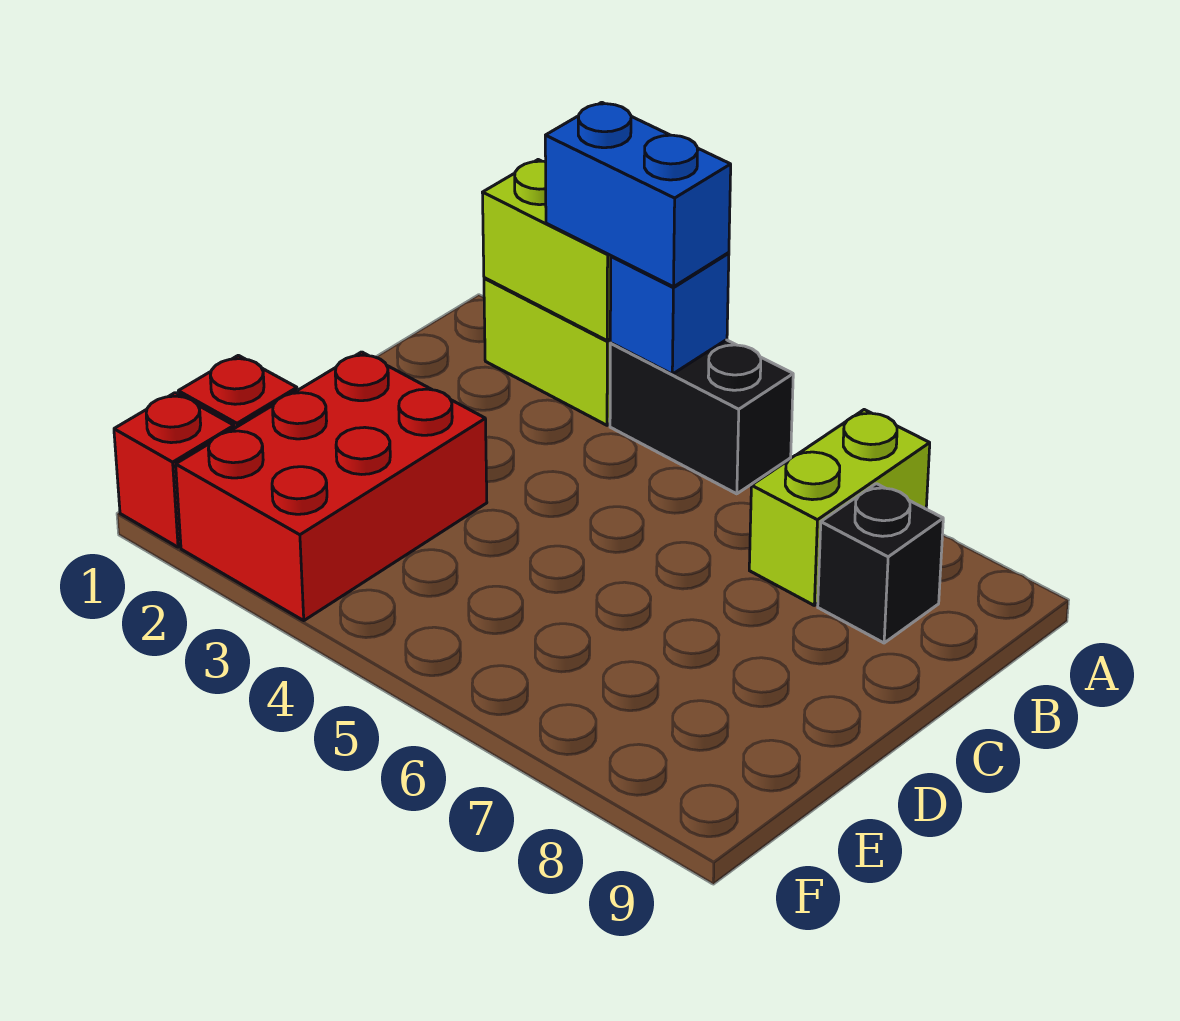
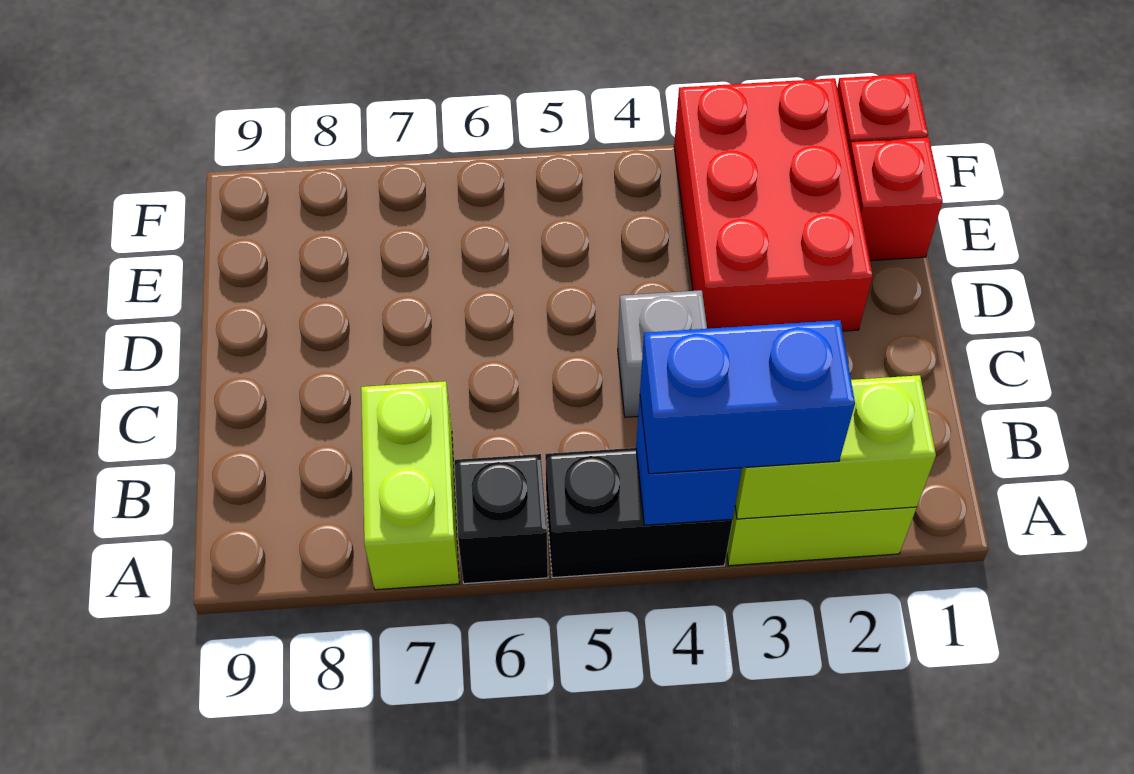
black 1x1 brick [818,484,943,643] -> black 1x1 brick moved to [454,454,548,584]
none -> grey 1x1 brick [618,290,707,417]

